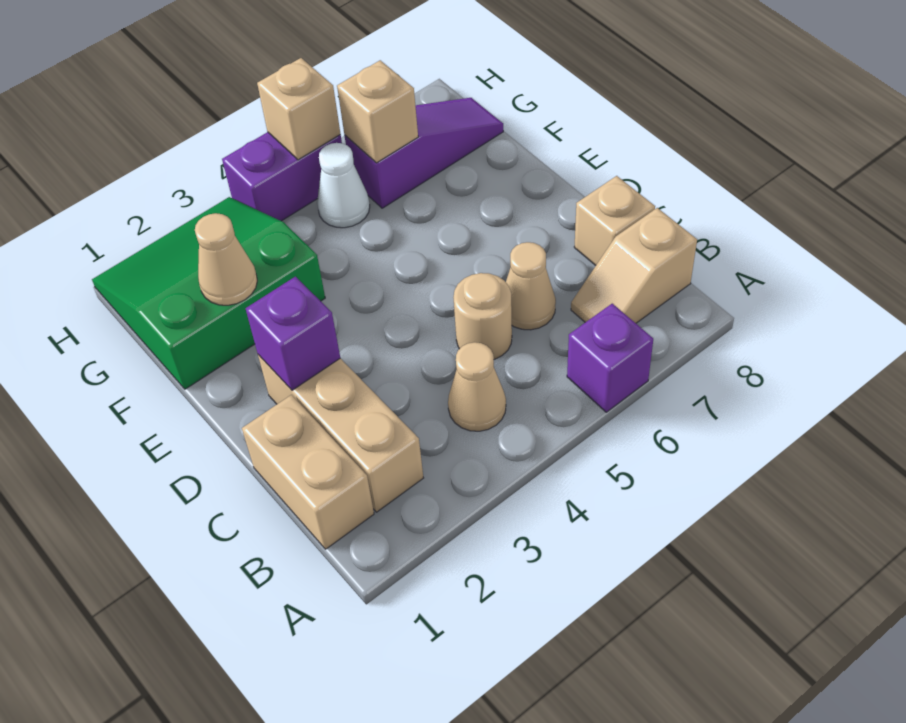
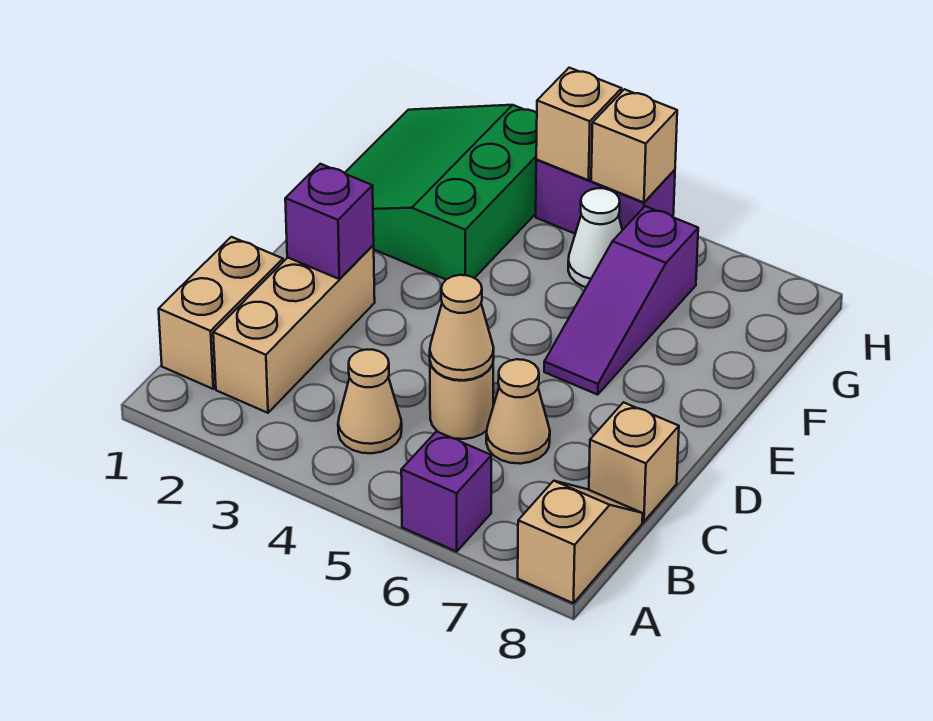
tan 1x2 slope [571,208,697,323] -> tan 1x2 slope turned to [518,481,643,603]
green 3x3 slope [92,197,325,389] -> green 3x3 slope turned to [345,105,537,279]
tan 1x1 cone [195,213,257,305] -> tan 1x1 cone moved to [430,275,494,380]
purple 1x3 slope [344,98,503,208] -> purple 1x3 slope turned to [544,206,698,395]
tan 1x1 brick [337,60,418,163] -> tan 1x1 brick moved to [536,68,622,180]

